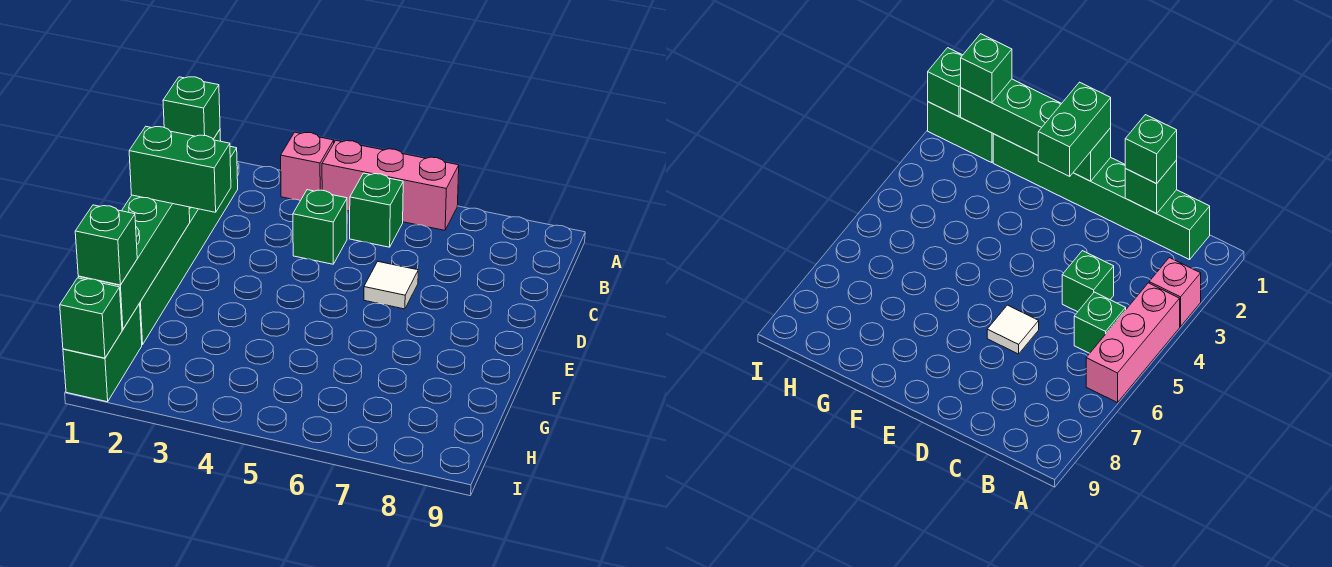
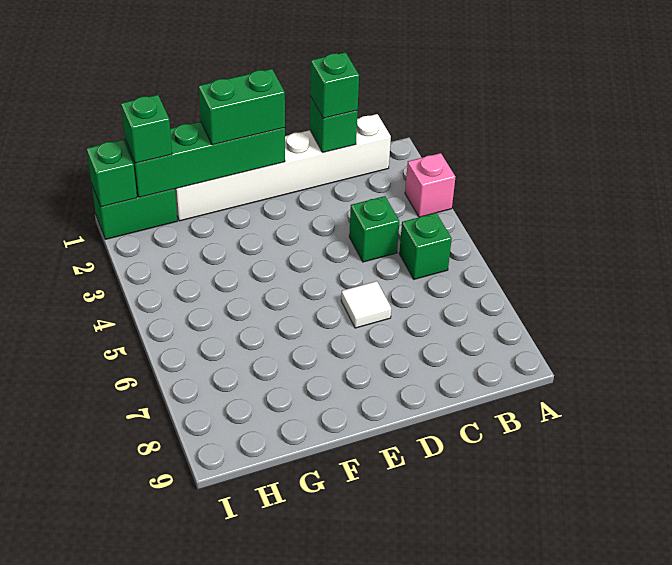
pink 1x3 brick [322,141,459,230] -> none
green 1x6 brick [139,146,238,345] -> white 1x6 brick [175,114,391,221]
green 1x2 brick [129,127,231,212] -> green 1x2 brick turned to [199,69,285,145]

